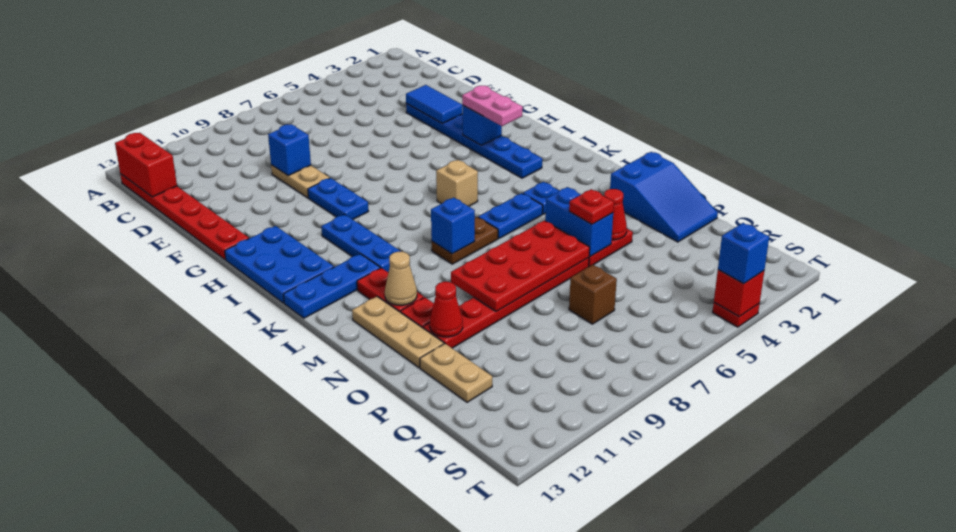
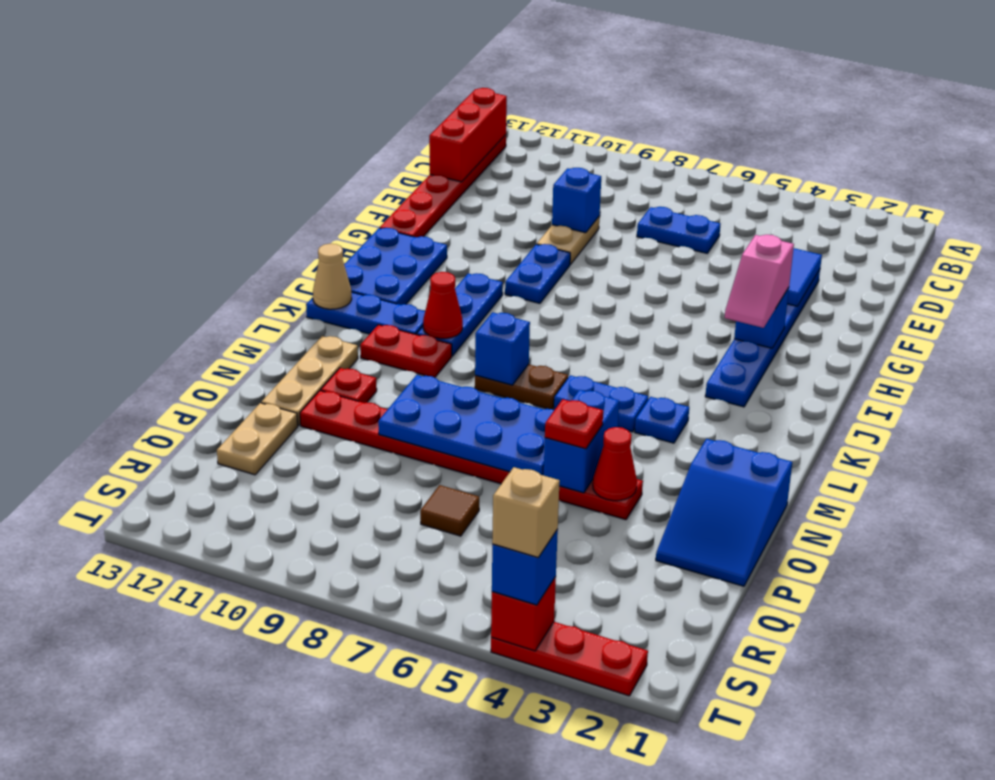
red 1x2 brick [115,133,177,197] -> red 1x3 brick [429,88,507,182]
none -> blue 1x2 plate [637,207,720,253]
pink 1x2 plate [462,86,523,126] -> pink 1x2 slope [725,235,794,328]
tan 1x1 brick [436,160,478,206] -> tan 1x1 brick moved to [492,467,560,557]
red 1x2 plate [357,268,424,312] -> red 1x2 plate turned to [360,325,452,377]
tan 1x1 cone [385,252,417,306] -> tan 1x1 cone moved to [313,244,352,309]
red 2x4 plate [451,221,590,312] -> blue 2x4 plate [378,375,554,475]
red 1x1 cone [430,282,463,337] -> red 1x1 cone moved to [423,272,463,339]
brown 1x1 brick [569,265,617,324] -> brown 1x1 tile [420,485,479,536]
red 1x1 plate [713,303,760,327] -> red 1x3 plate [491,622,648,696]

